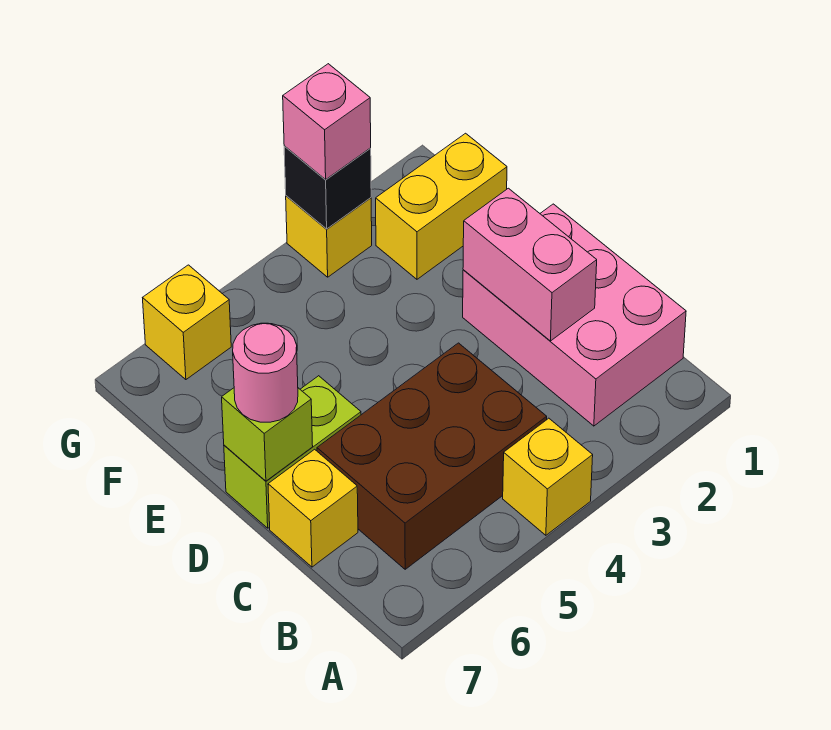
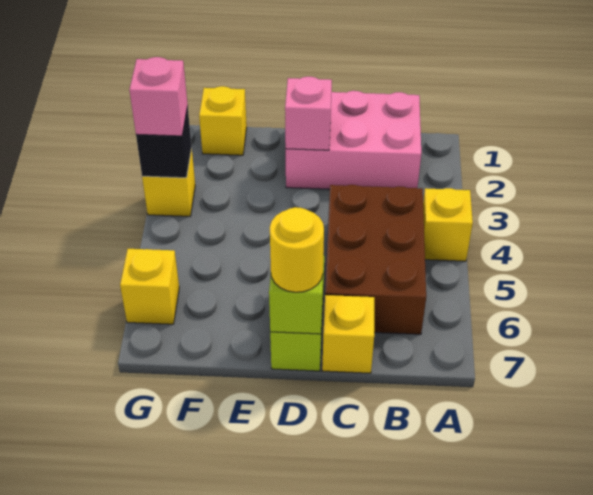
pink 1x2 brick [463,188,597,341] -> pink 1x1 brick [285,77,332,150]
pink 1x1 round brick [233,323,298,422] -> yellow 1x1 round brick [270,207,324,292]
yellow 1x2 brick [376,133,507,279] -> yellow 1x1 brick [199,86,247,155]

